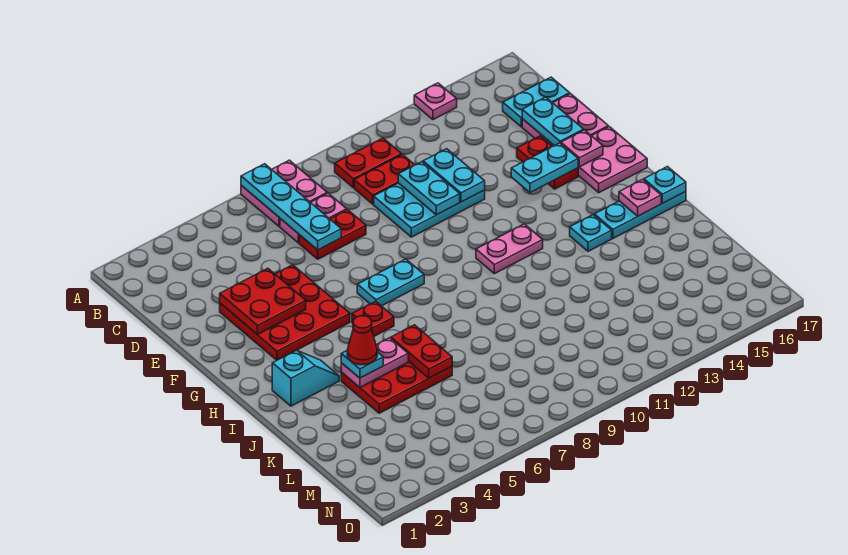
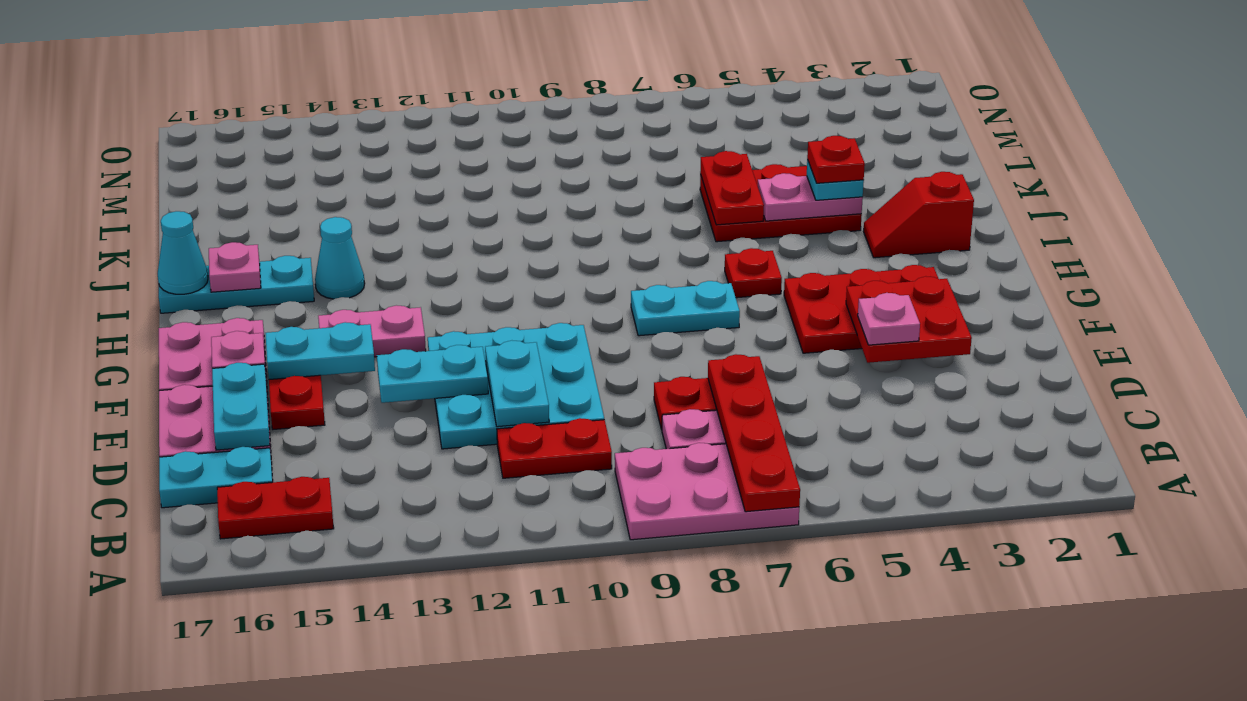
pink 2x2 plate [241,160,327,226] -> pink 2x3 plate [615,443,799,540]
cyan 1x4 plate [241,164,341,250] -> red 1x4 plate [708,354,800,512]
pink 1x1 plate [414,83,457,120] -> pink 1x1 plate moved to [858,293,920,345]
red 1x2 plate [335,138,402,188] -> red 1x2 plate moved to [217,477,334,539]
cyan 2x3 plate [374,183,485,237] -> cyan 3x3 plate [428,323,604,449]
cyan 1x2 plate [423,149,485,202] -> cyan 1x2 plate turned to [377,345,488,403]
red 3x3 plate [220,265,350,360] -> red 2x3 plate [784,265,939,353]
pink 1x2 plate [476,224,543,274] -> pink 1x2 plate moved to [318,305,426,357]
cyan 1x2 slope [272,350,339,406] -> red 1x2 slope [863,172,974,258]
cyan 1x1 plate [570,215,612,251] -> cyan 1x1 cone [315,217,365,299]
cyan 1x1 plate [644,167,686,203] -> cyan 1x1 cone [158,211,208,294]
red 1x1 cone [347,316,377,365] -> red 1x1 plate [807,136,865,183]

